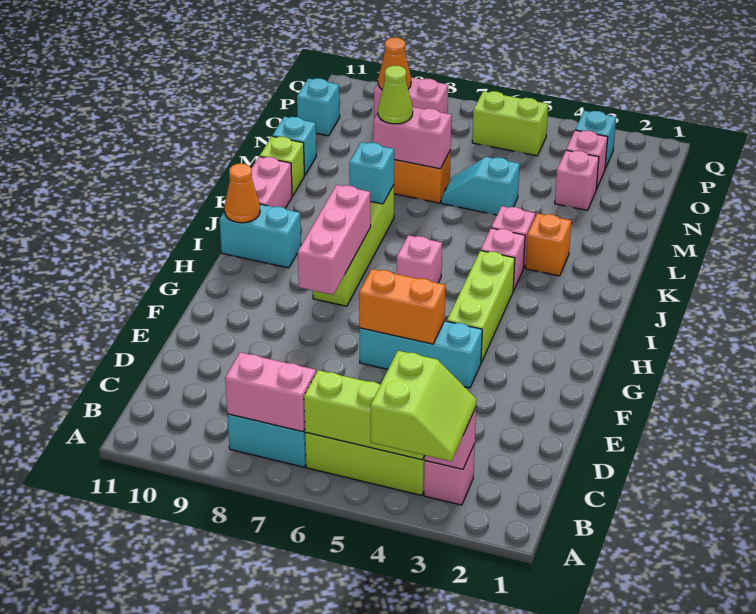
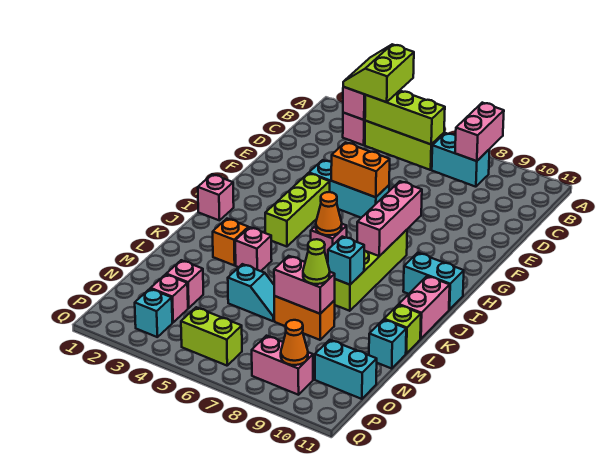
pink 1x2 brick [225,352,316,432] -> pink 1x2 brick turned to [455,103,504,161]
orange 1x1 cone [225,164,260,223] -> orange 1x1 cone moved to [316,192,342,235]
pink 1x1 brick [481,228,525,291] -> pink 1x1 brick moved to [198,174,234,220]
cyan 1x1 brick [297,78,340,136] -> cyan 1x2 brick [315,340,377,399]

